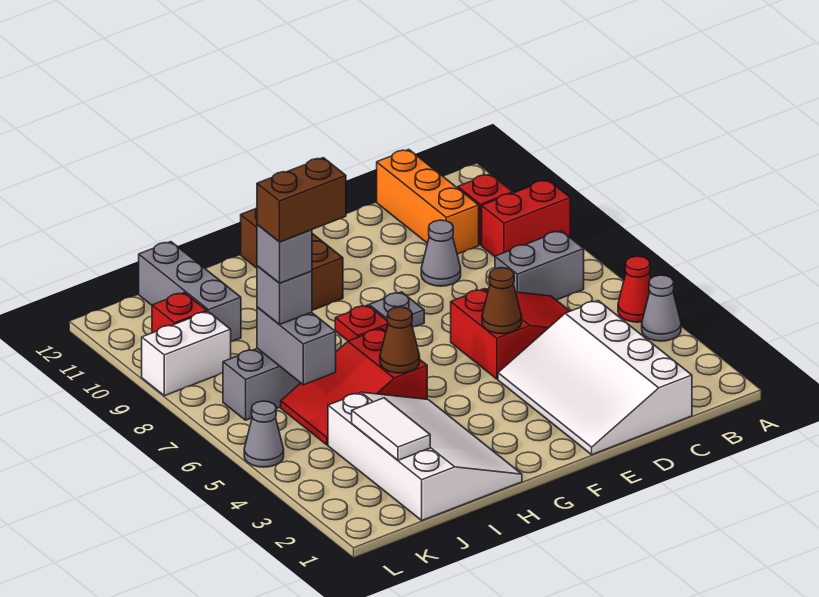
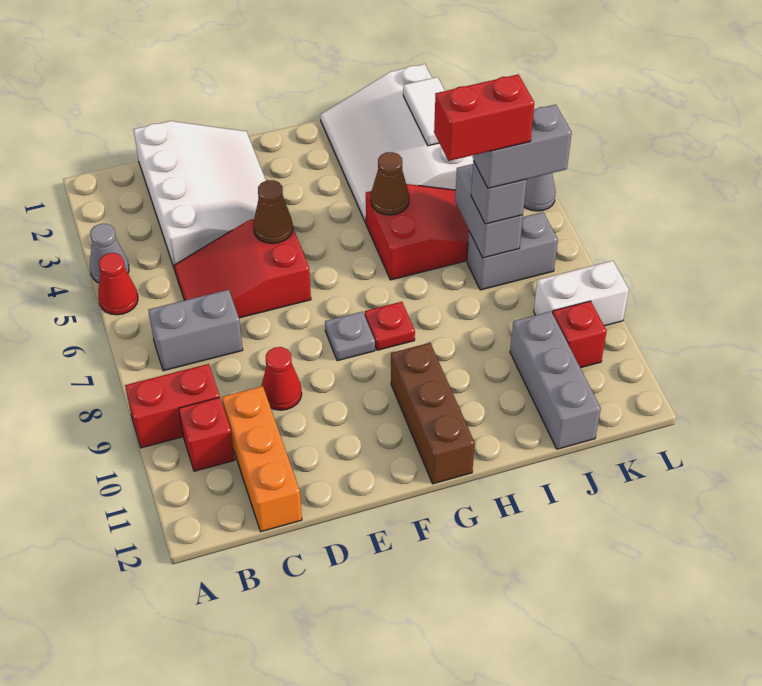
grey 1x1 cone [421,220,461,286] -> red 1x1 cone [261,347,302,410]
brown 1x2 brick [257,158,346,242] -> red 1x2 brick [434,74,534,161]
grey 1x1 brick [257,225,312,283] -> grey 1x2 brick [473,104,572,188]

